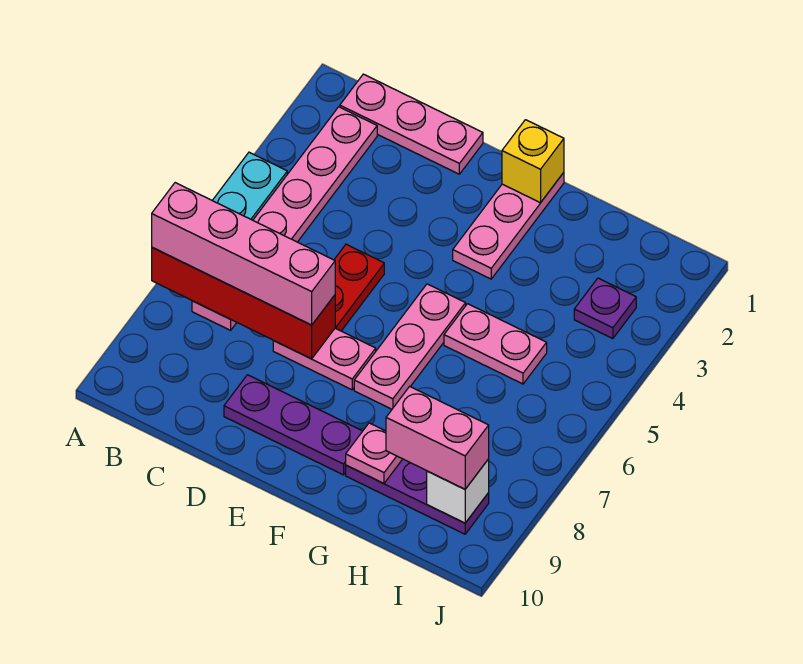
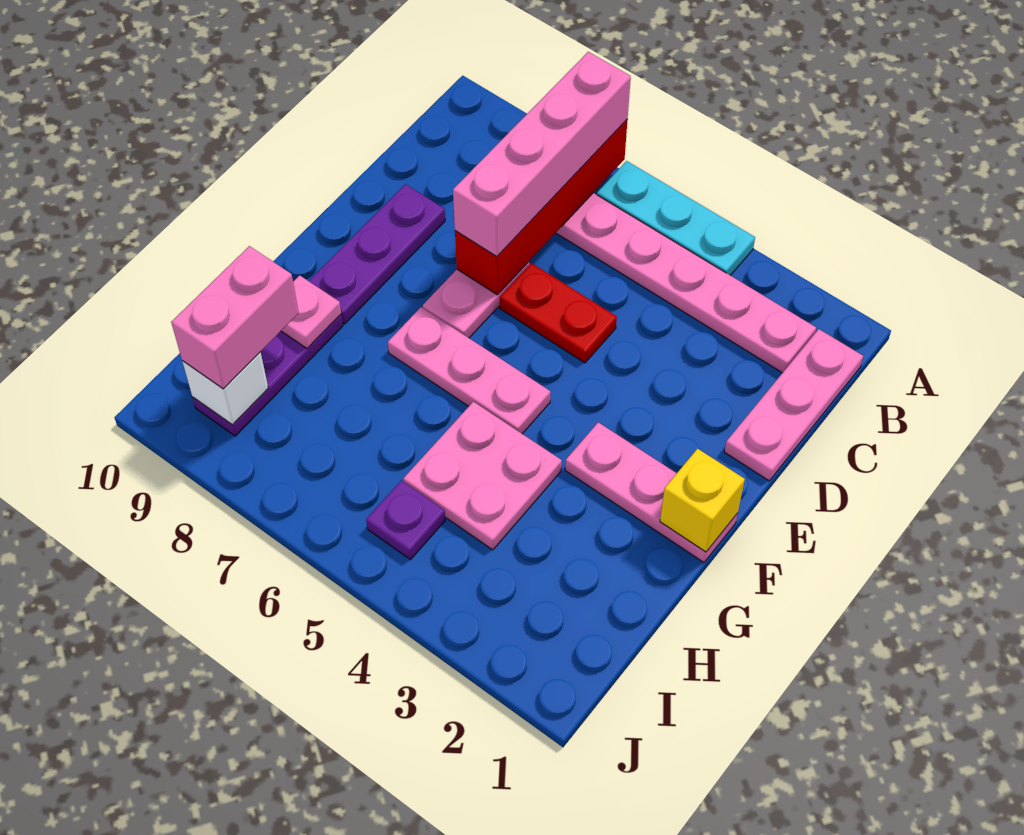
pink 1x2 plate [444,304,547,384] -> pink 2x2 plate [403,402,562,550]
purple 1x1 plate [574,278,636,339] -> purple 1x1 plate moved to [366,480,445,560]

